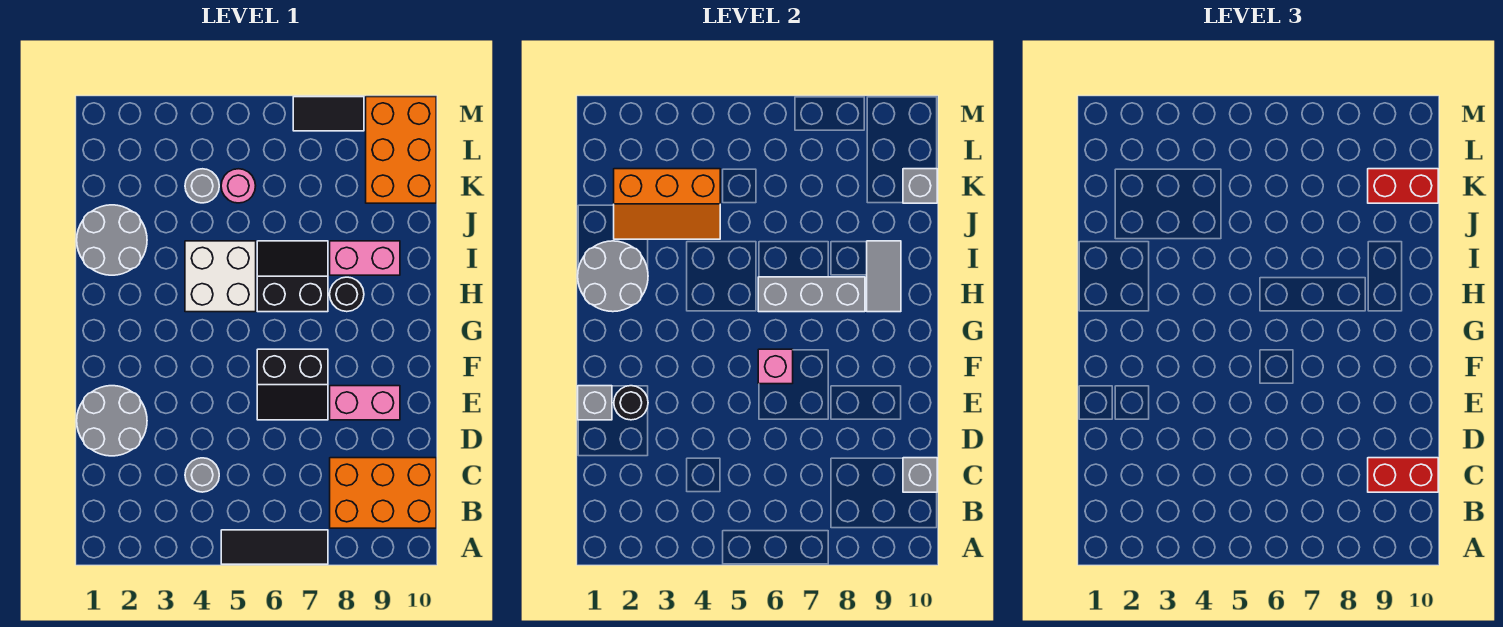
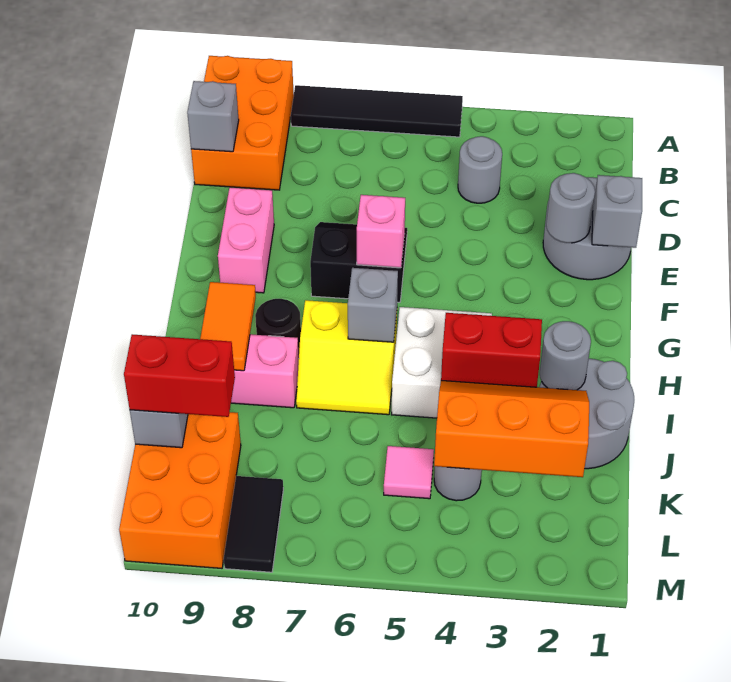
black 1x3 tile [221,530,328,564] -> black 1x4 tile [291,85,463,137]
orange 2x3 brick [330,458,436,528] -> orange 2x3 brick turned to [191,56,294,190]
red 1x2 brick [1368,458,1438,492] -> red 1x2 brick moved to [441,313,542,387]
black 1x1 round brick [614,386,648,420] -> grey 1x1 round brick [546,173,595,243]
pink 1x2 brick [330,386,400,420] -> pink 1x2 brick turned to [218,187,274,293]
grey 2x2 round brick [578,241,648,312] -> grey 1x1 round brick [540,321,591,390]
black 2x2 slope [257,241,328,312] -> yellow 2x2 slope [296,300,397,415]
grey 1x3 brick [758,277,865,312] -> grey 1x1 brick [348,268,398,342]
grey 1x2 tile [867,241,901,312] -> orange 1x2 tile [200,282,256,371]
pink 1x1 round brick [221,169,256,203] -> pink 1x1 tile [384,446,434,499]
black 1x2 tile [293,97,364,131] -> black 1x2 tile turned to [224,476,283,572]

